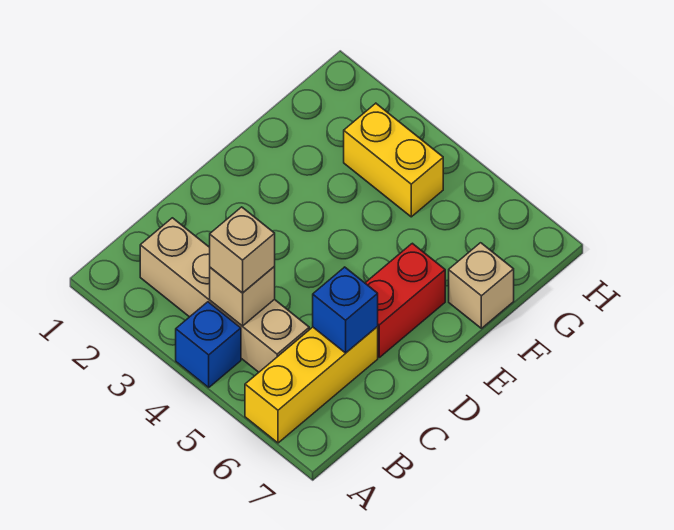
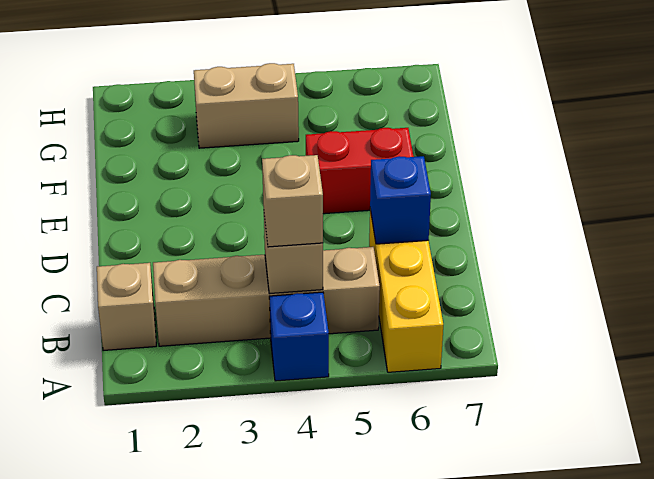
red 1x2 brick [365,243,445,357] -> red 1x2 brick turned to [306,128,414,214]
tan 1x1 brick [449,243,514,328] -> tan 1x1 brick moved to [97,263,156,351]
yellow 1x2 brick [344,103,443,217] -> tan 1x2 brick [194,63,299,148]

